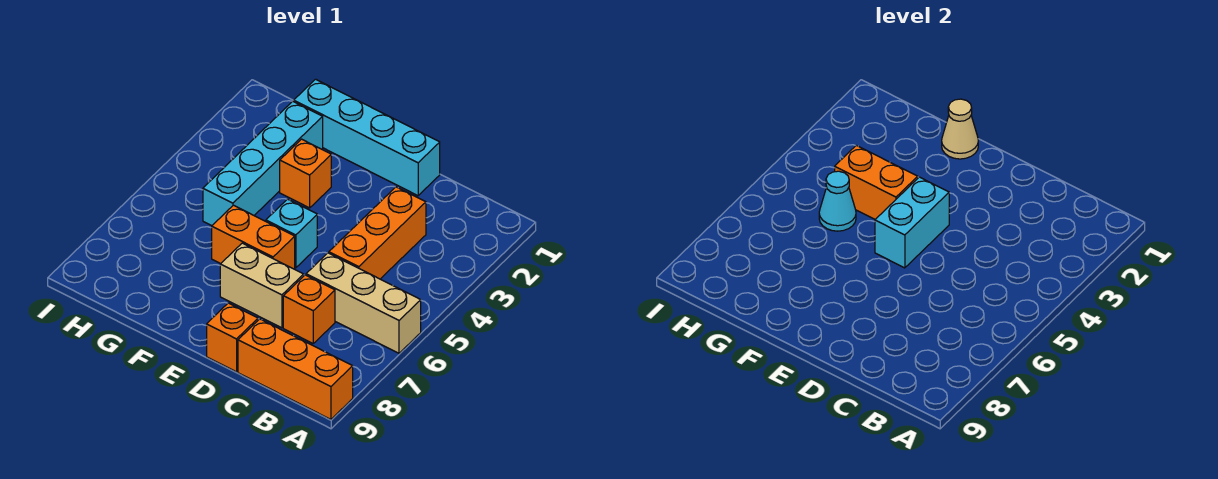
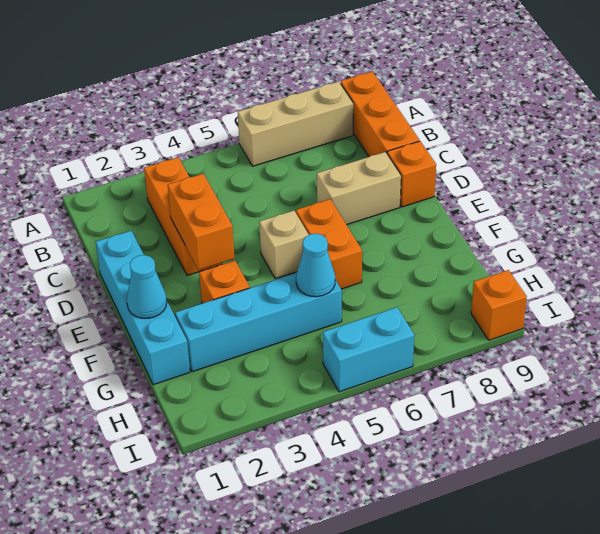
tan 1x3 brick [306,253,421,353] -> tan 1x3 brick turned to [238,82,353,166]
orange 1x3 brick [329,187,426,279] -> orange 1x3 brick turned to [144,157,222,275]
orange 1x1 brick [283,275,335,343] -> orange 1x1 brick moved to [471,270,527,340]
tan 1x2 brick [220,243,304,328] -> tan 1x2 brick turned to [317,152,401,225]
cyan 1x2 brick [875,177,949,268] -> cyan 1x2 brick moved to [323,307,414,392]
cyan 1x1 brick [266,199,317,268] -> tan 1x1 brick [259,211,309,279]
tan 1x1 cone [942,99,978,159] -> cyan 1x1 cone [127,255,167,318]
orange 1x2 brick [835,145,918,219] -> orange 1x2 brick moved to [168,174,234,270]

